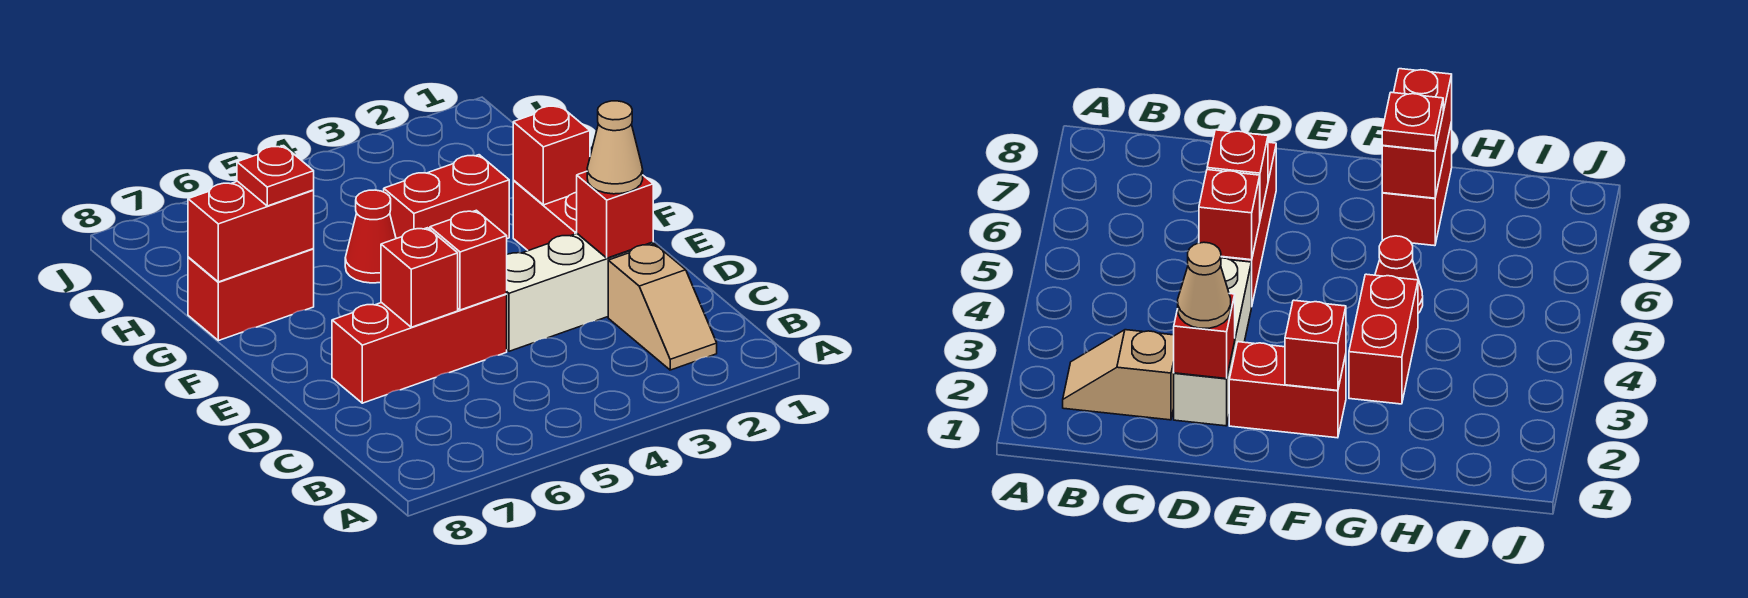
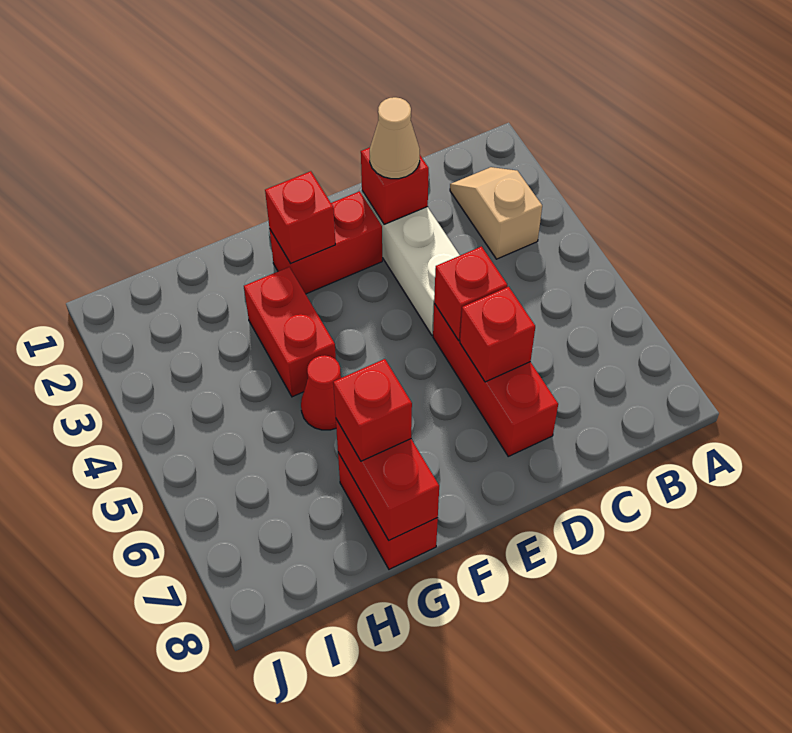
tan 1x2 slope [608,244,717,370] -> tan 1x2 slope turned to [450,167,542,259]
red 1x1 plate [237,146,314,206] -> red 1x1 brick [333,359,412,461]

